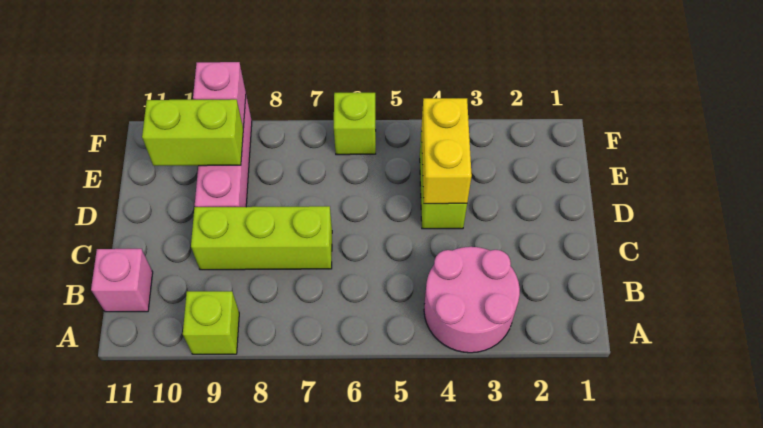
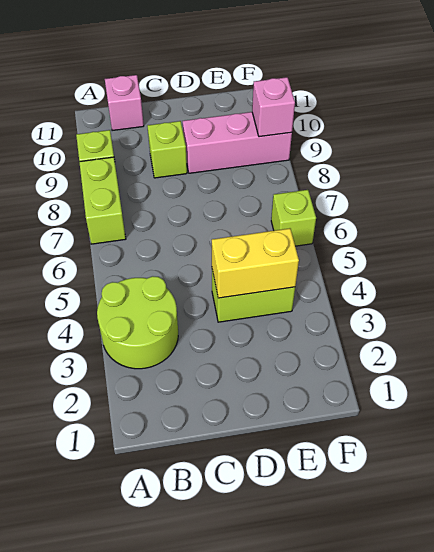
pink 2x2 round brick [424,247,520,353] -> lime 2x2 round brick [97,276,178,369]
lime 1x3 brick [191,206,332,270] -> lime 1x1 brick [147,121,187,178]
lime 1x2 brick [142,99,243,166] -> lime 1x2 brick moved to [79,157,126,244]

